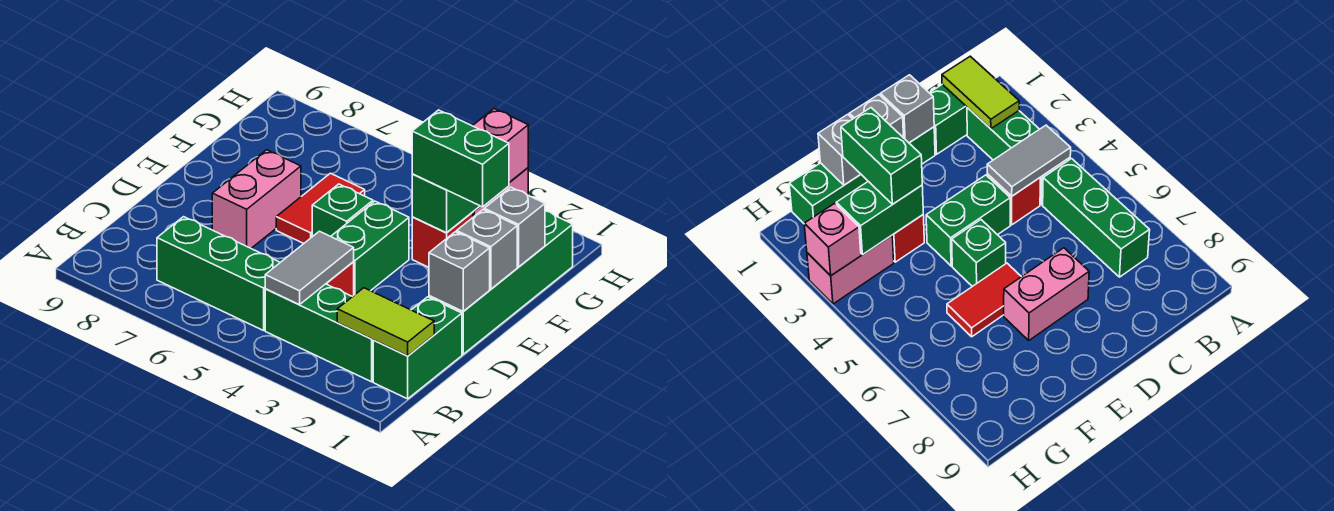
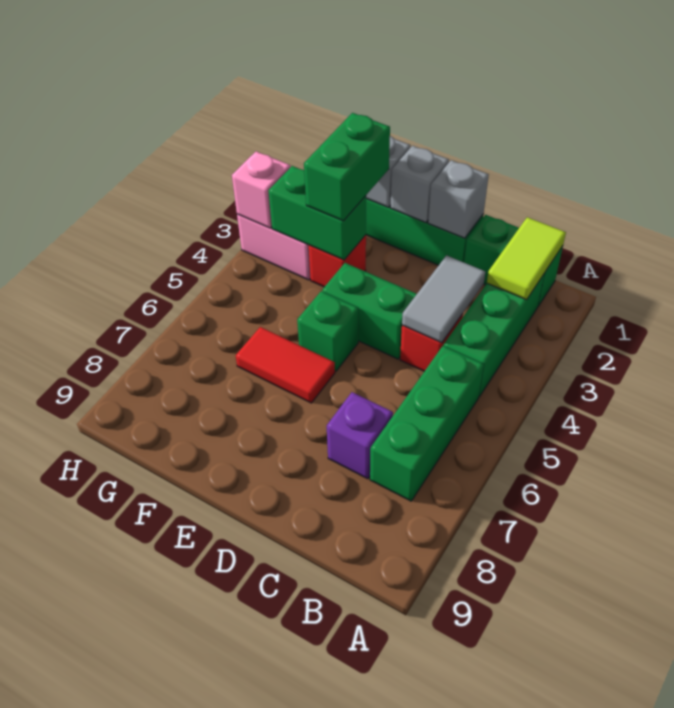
grey 1x2 tile [265,231,354,305] -> grey 1x2 tile turned to [402,256,485,343]
none -> purple 1x1 brick [327,392,393,479]
pink 1x2 brick [212,150,301,248] -> none

